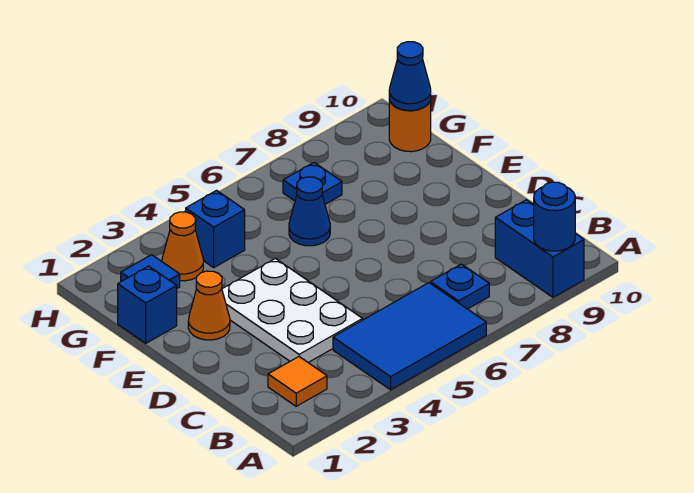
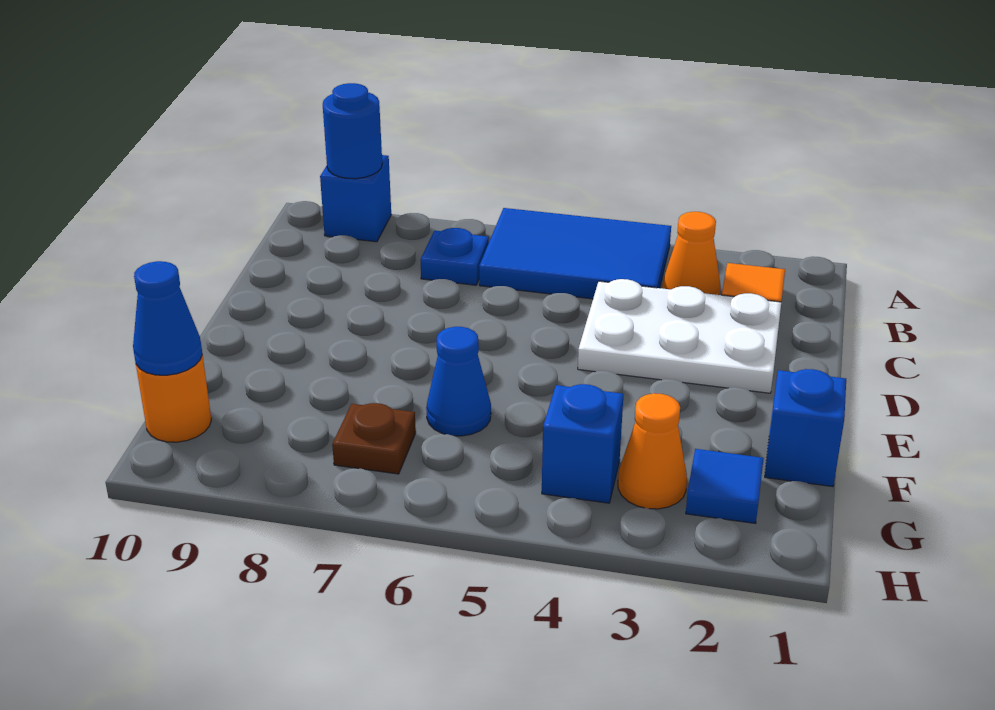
blue 1x2 brick [495,200,584,297] -> blue 1x1 brick [320,155,391,242]
white 2x3 plate [222,259,363,362] -> white 2x3 plate turned to [578,279,781,393]
orange 1x1 cone [188,271,230,340] -> orange 1x1 cone moved to [662,212,721,295]
blue 1x1 plate [283,163,342,204] -> brown 1x1 plate [332,403,416,474]

